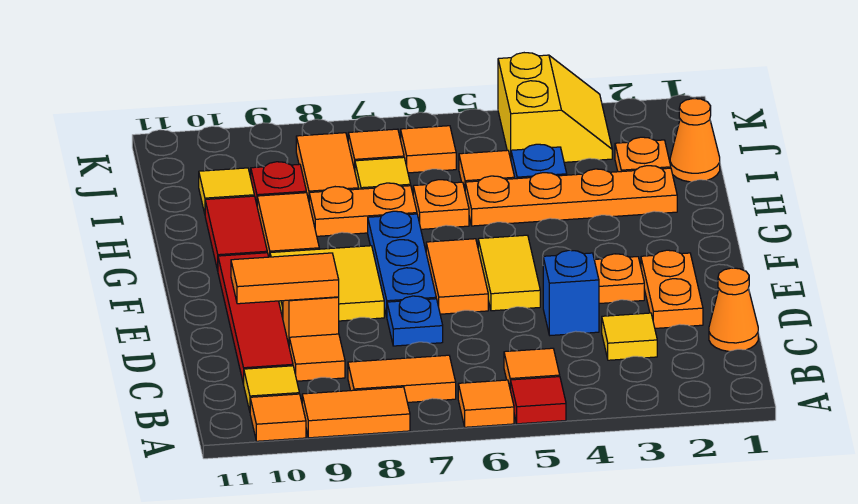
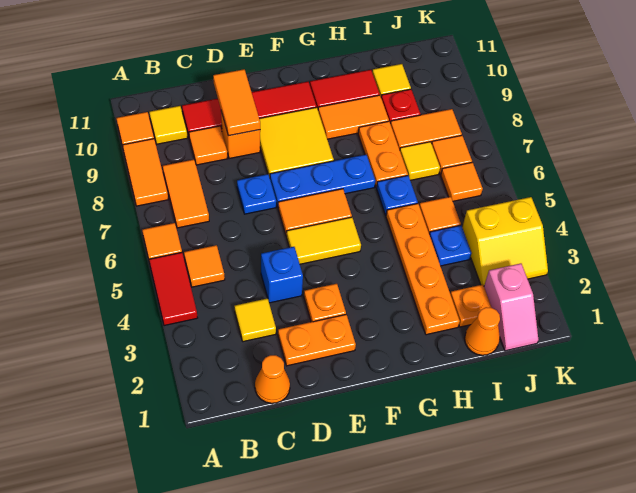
red 1x1 tile [510,377,566,424] -> red 1x2 tile [149,252,197,326]
orange 1x1 plate [413,180,469,229] -> blue 1x1 plate [377,176,418,215]
none -> pink 1x2 slope [484,263,538,351]

